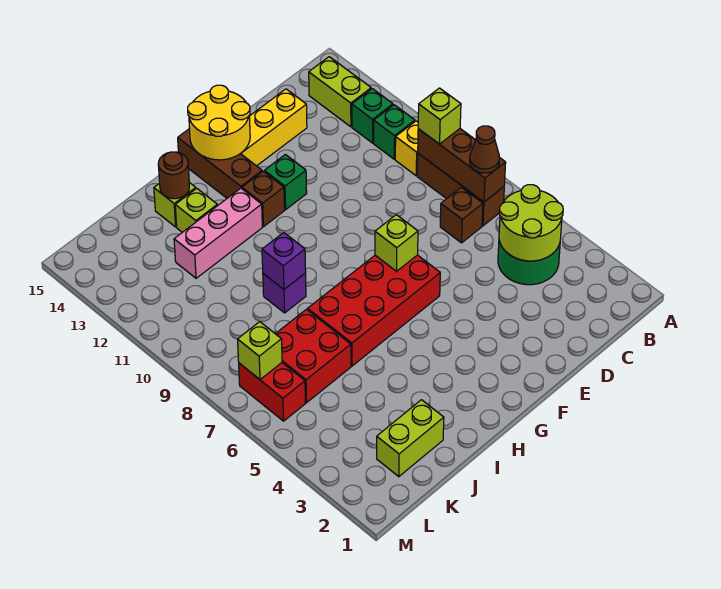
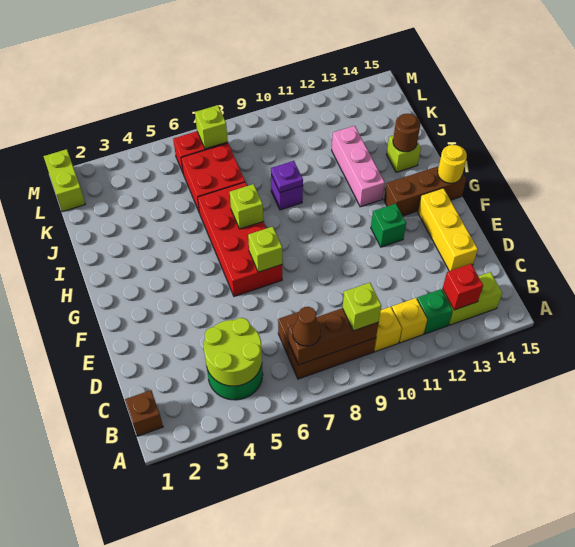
green 1x1 brick [374,105,415,159] -> yellow 1x1 brick [392,298,427,343]
none -> red 1x1 brick [443,264,483,310]
yellow 2x2 round brick [188,85,250,160] -> yellow 1x1 round brick [438,145,467,183]
brown 1x1 brick [242,171,285,227] -> brown 1x1 brick moved to [125,390,163,436]
purple 1x1 brick [262,233,306,289] -> purple 1x1 plate [271,161,303,193]
lime 1x1 brick [175,188,217,232] -> lime 1x1 brick moved to [230,184,263,229]
lime 1x2 brick [377,400,444,477] -> lime 1x2 brick moved to [43,149,85,212]

